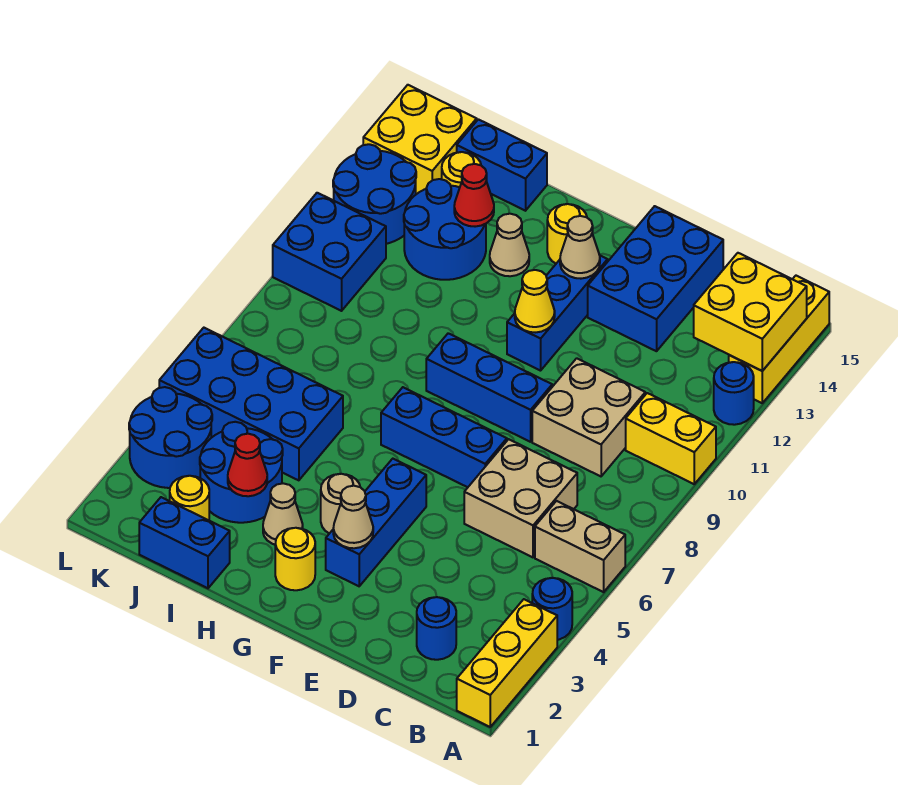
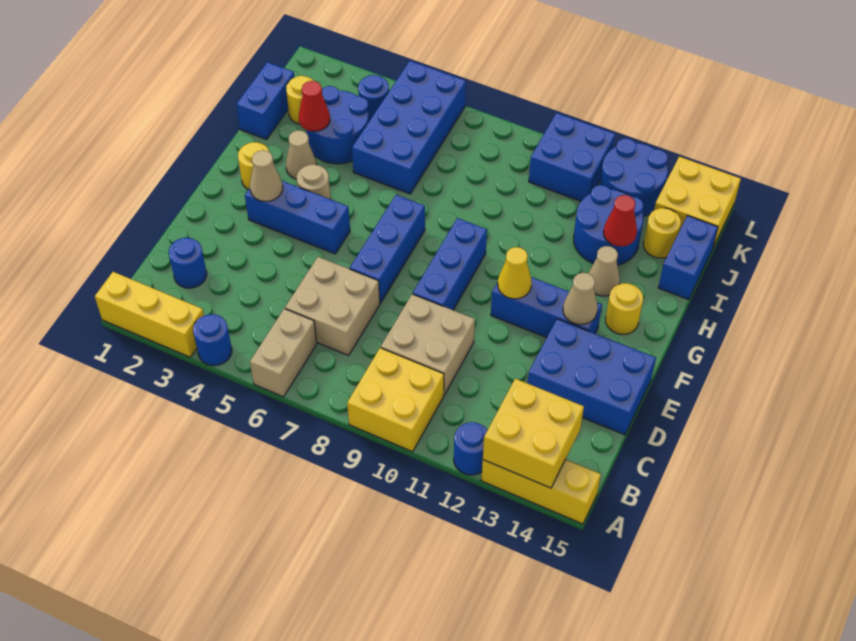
yellow 1x2 brick [626,393,716,484] -> yellow 2x2 brick [347,348,444,452]
blue 2x2 round brick [129,387,212,488] -> blue 1x1 round brick [358,75,389,121]

